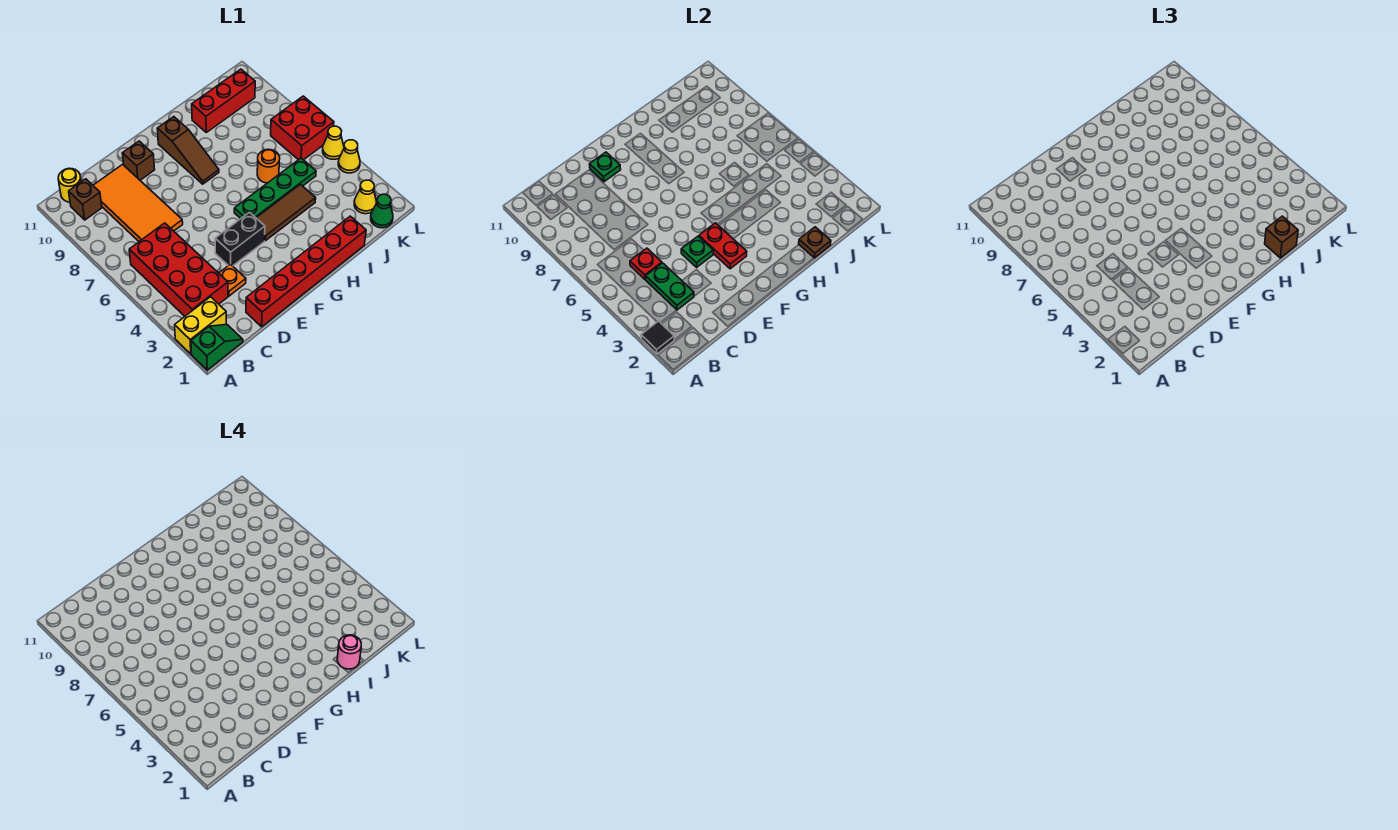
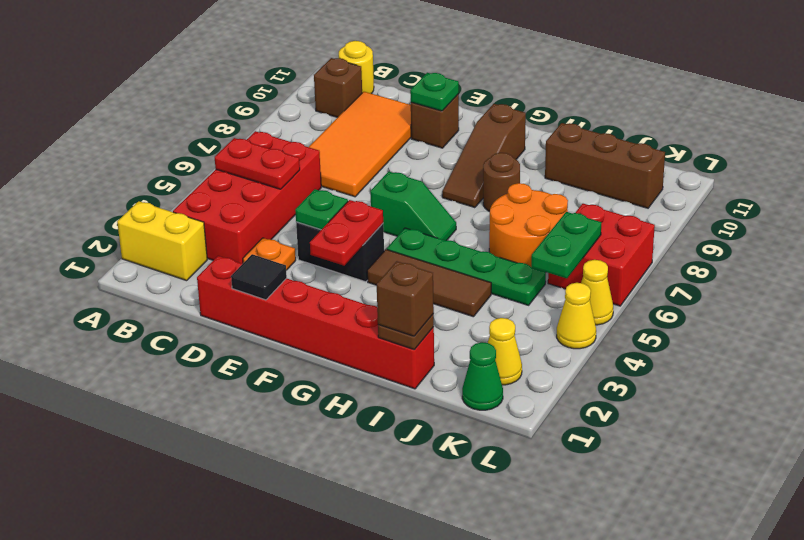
green 1x2 slope [191,324,243,370] -> green 1x2 slope moved to [370,171,456,241]
black 1x1 tile [641,321,674,354] -> black 1x1 tile moved to [231,254,287,300]
green 1x2 plate [646,263,694,310] -> green 1x2 plate moved to [531,212,601,278]
red 1x1 plate [630,248,662,280] -> red 1x2 plate [215,138,300,189]
none -> brown 1x1 round brick [483,153,520,212]
pink 1x1 round brick [337,635,361,669] -> none
orange 1x1 round brick [257,149,280,183] -> orange 2x2 round brick [489,183,568,267]
red 1x3 brick [192,69,255,132] -> brown 1x3 brick [545,123,665,208]

